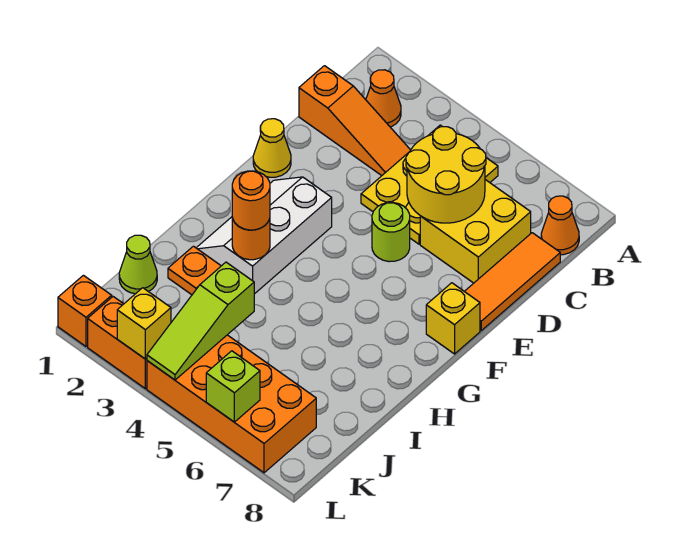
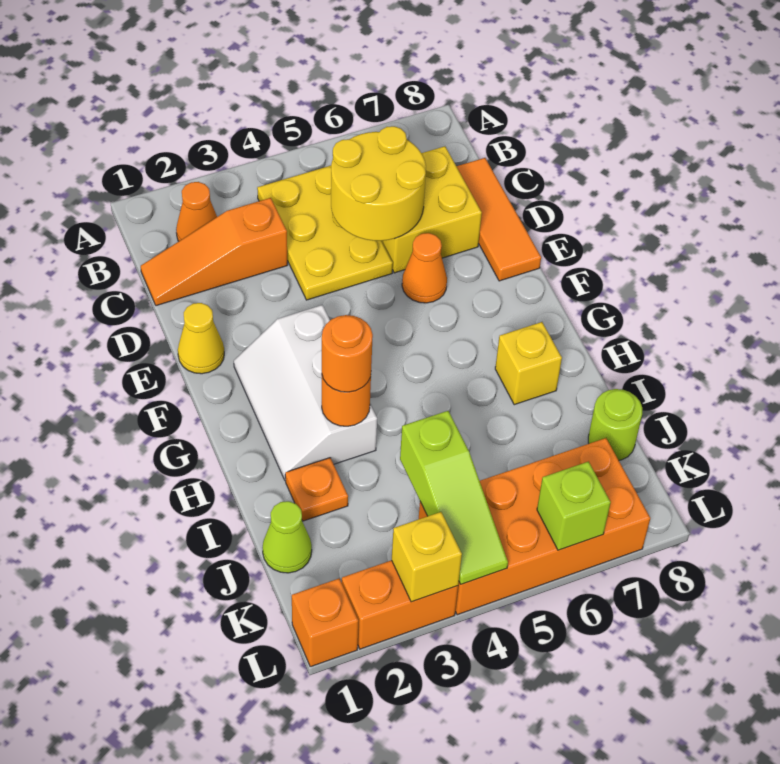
orange 1x1 cone [541,196,579,255] -> orange 1x1 cone moved to [402,233,447,303]
orange 1x3 slope [299,66,410,176] -> orange 1x3 slope turned to [141,198,287,306]
lime 1x1 round brick [372,202,410,262] -> lime 1x1 round brick moved to [588,389,642,460]
yellow 1x1 brick [426,283,480,354] -> yellow 1x1 brick moved to [495,322,562,405]

